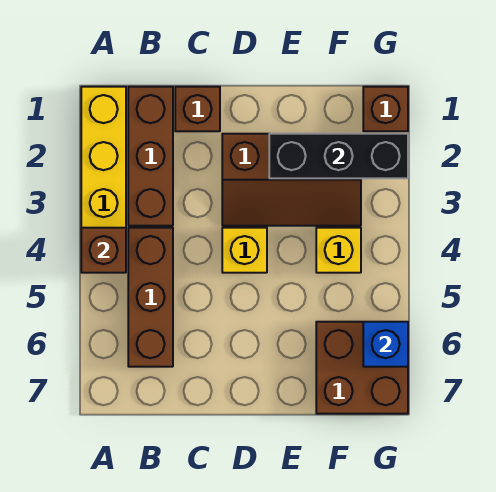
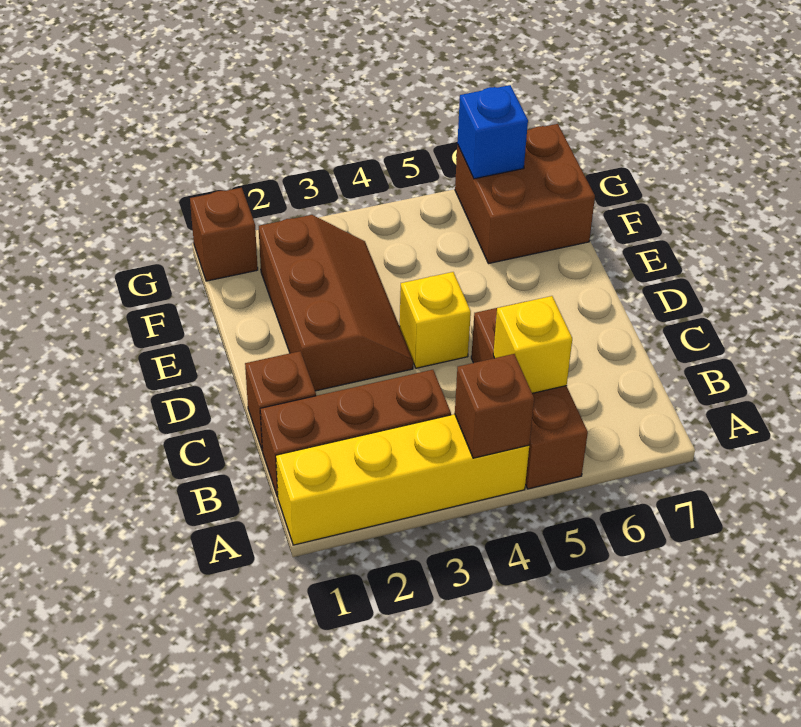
brown 1x3 brick [128,228,173,367] -> brown 1x3 brick turned to [471,308,588,489]
black 1x3 brick [269,134,408,178] -> none
yellow 1x1 brick [316,228,361,273] -> yellow 1x1 brick moved to [493,296,572,393]

